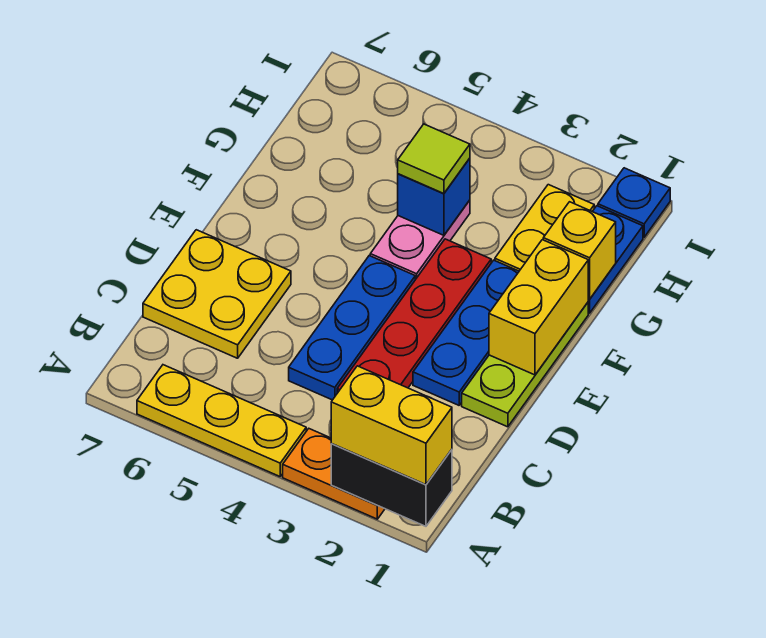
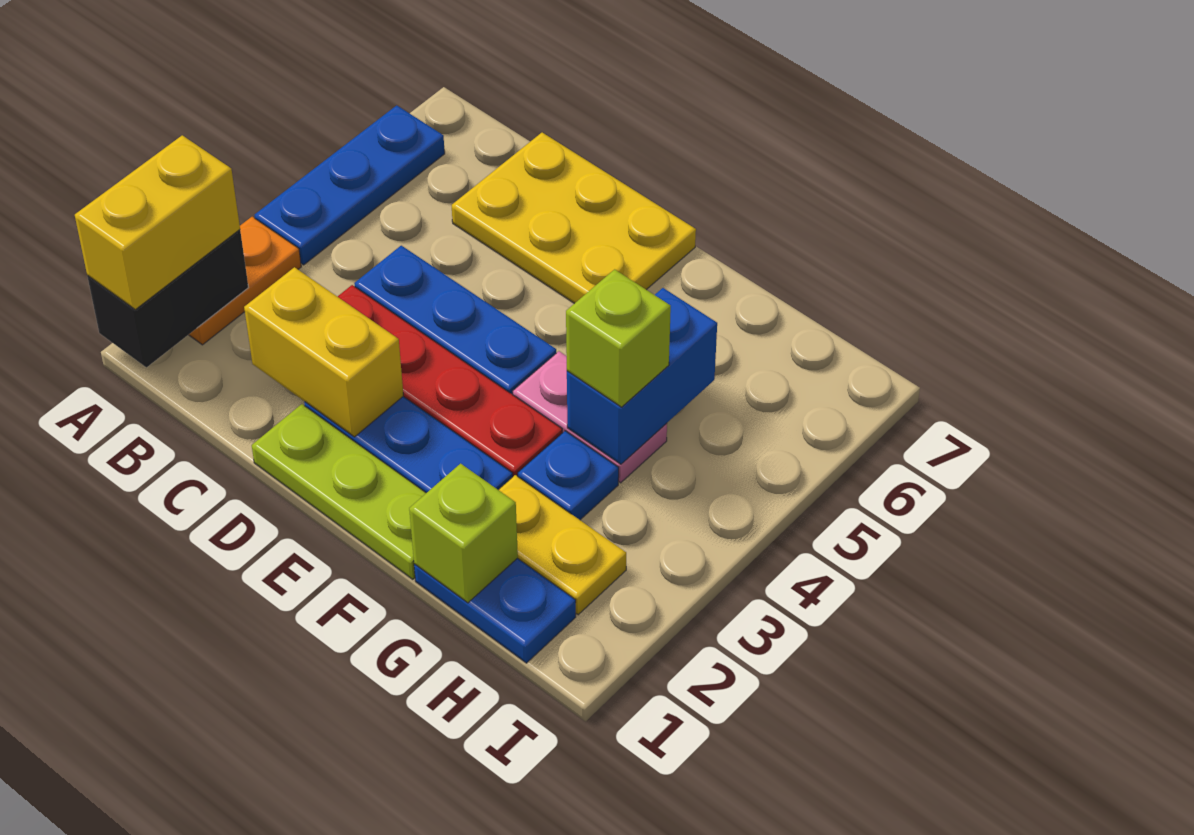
yellow 1x3 plate [137,365,306,476] -> blue 1x3 plate [255,105,445,265]
yellow 2x2 plate [143,230,291,358] -> yellow 2x3 plate [452,133,696,304]
yellow 1x2 brick [489,240,588,375] -> yellow 1x2 brick moved to [244,267,403,437]
yellow 1x1 brick [543,202,616,299] -> lime 1x1 brick [409,464,518,603]
blue 1x1 brick [398,158,470,235] -> blue 1x2 brick [567,288,717,464]
lime 1x1 tile [398,124,470,194] -> lime 1x1 brick [566,269,671,407]
blue 1x1 plate [598,168,670,237] -> blue 1x1 plate moved to [518,431,619,520]

